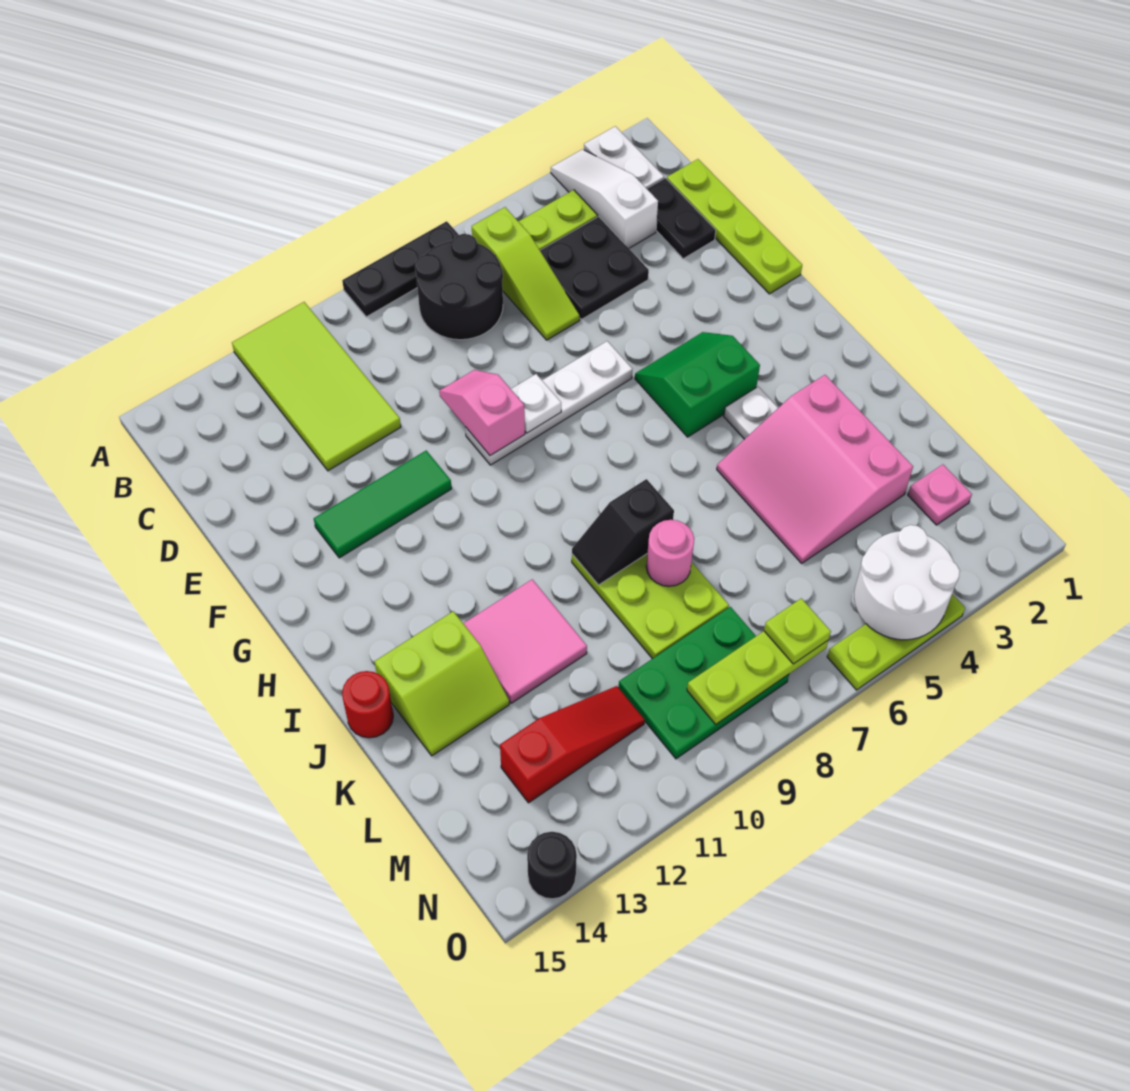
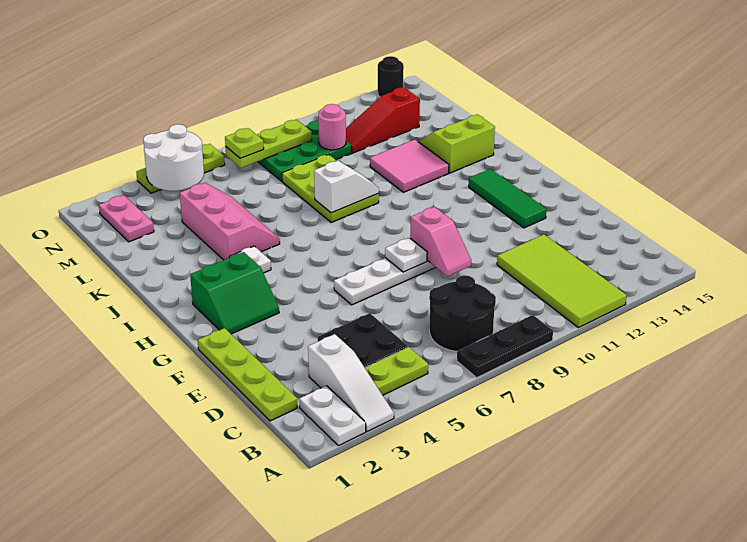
lime 1x3 slope [472,207,580,340] -> none
black 1x2 plate [647,178,716,259] -> none
green 1x3 tile [314,451,452,558] -> green 1x3 tile turned to [469,169,546,228]
green 2x2 slope [635,332,760,437] -> green 2x2 slope moved to [190,252,279,334]
pink 3x3 slope [717,375,913,563] -> pink 2x3 slope [180,183,280,260]
black 1x2 slope [572,479,674,585] -> white 1x2 slope [314,161,379,213]
red 1x1 round brick [342,671,393,738] -> none
pink 1x1 round brick [646,520,694,586] -> pink 1x1 round brick moved to [318,104,346,150]
pink 1x1 plate [908,465,972,525] -> pink 1x2 plate [99,195,154,242]

